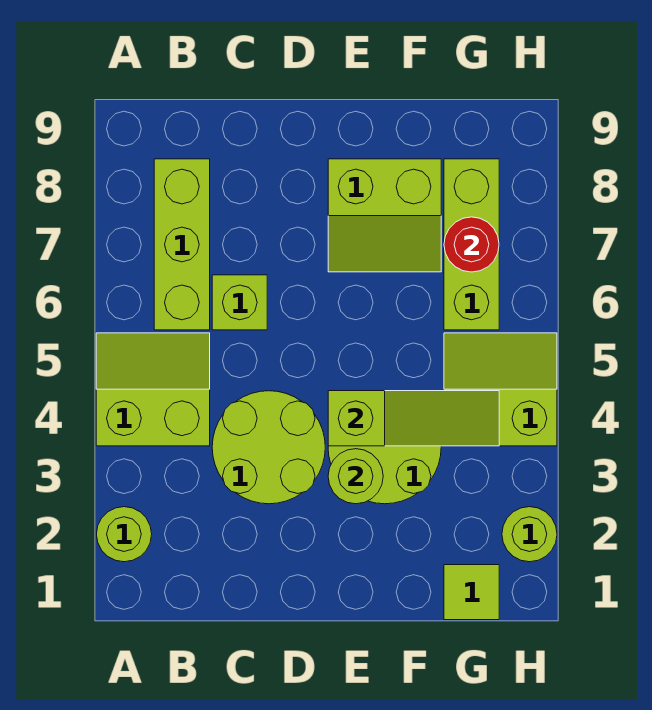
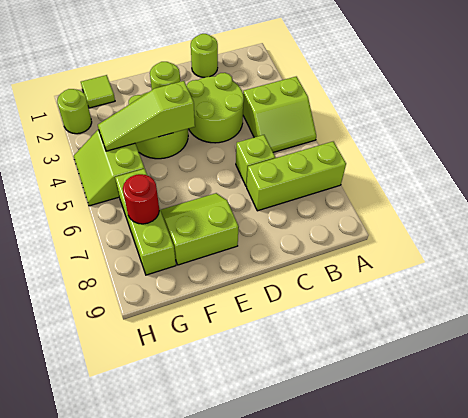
lime 1x1 round brick [97,507,152,562] -> lime 1x1 round brick moved to [191,34,218,77]
lime 1x3 brick [154,159,210,330] -> lime 1x3 brick turned to [247,142,346,211]
lime 2x2 slope [444,333,557,446] -> lime 2x2 slope turned to [74,129,144,206]

